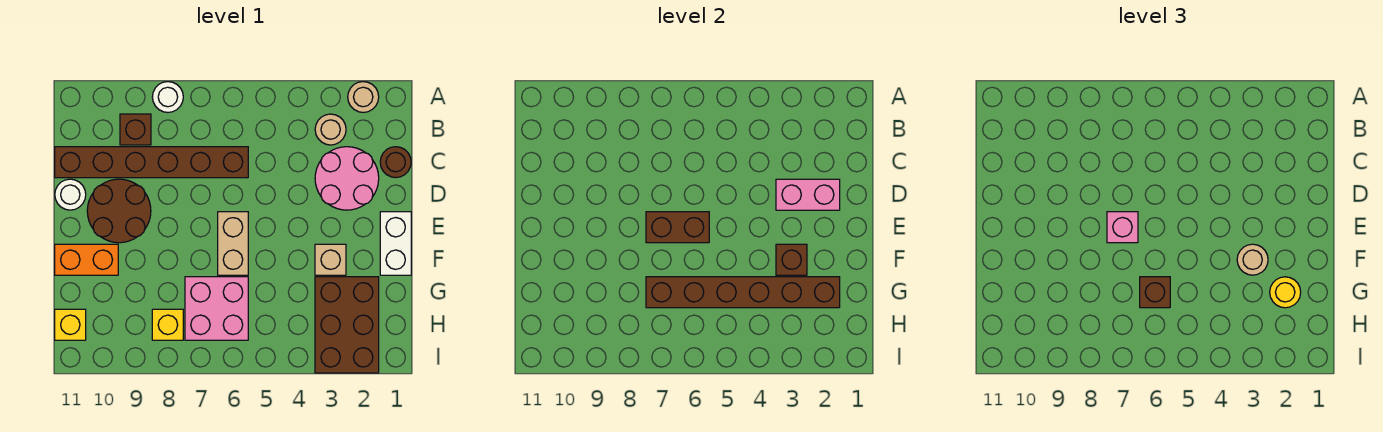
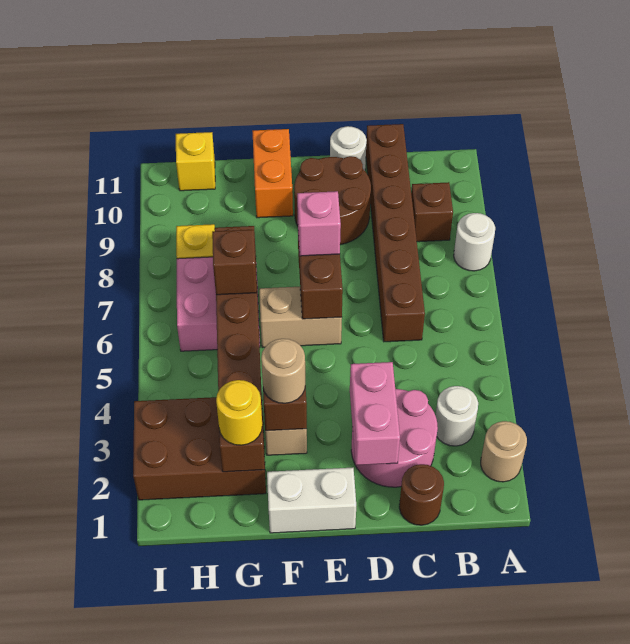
tan 1x1 round brick [315,114,346,145] -> white 1x1 round brick [435,386,478,446]

